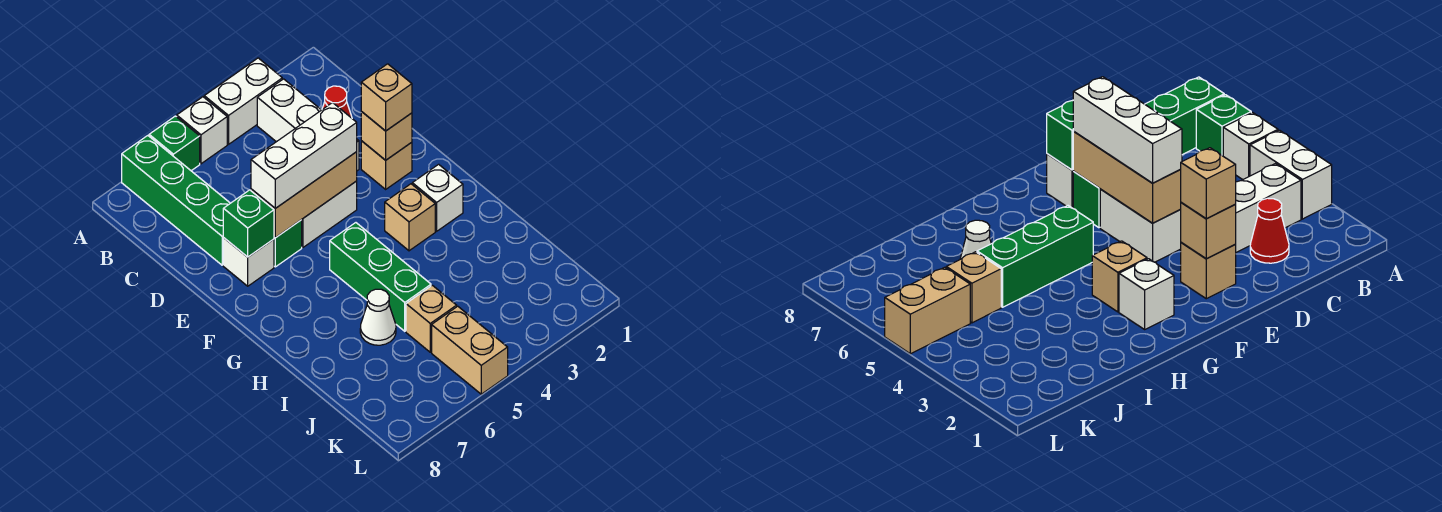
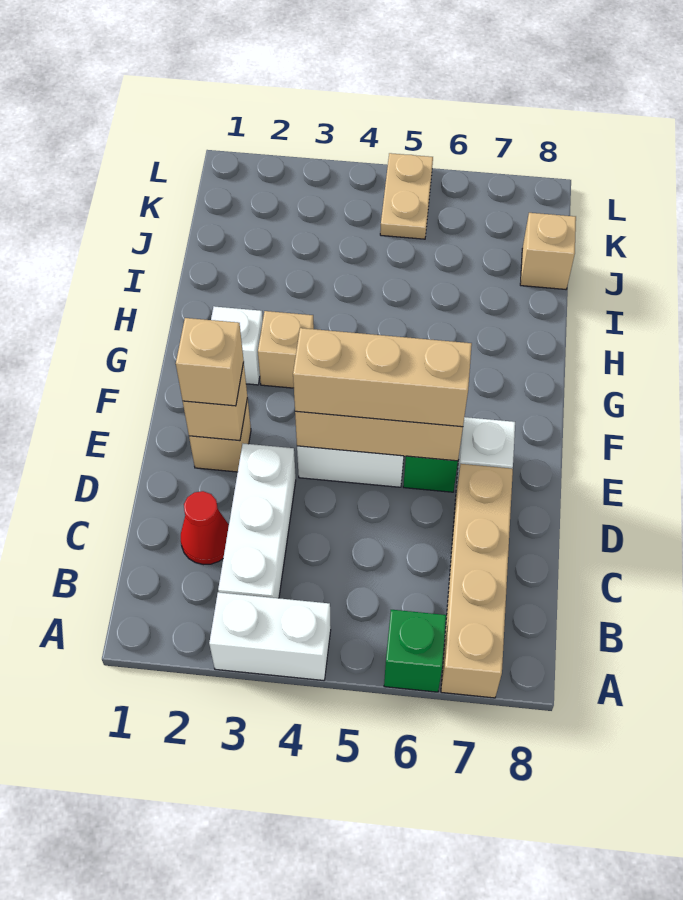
white 1x1 brick [177,97,227,164] -> none
green 1x4 brick [122,136,230,265] -> tan 1x4 brick [441,464,513,698]
white 1x3 brick [251,103,357,208] -> tan 1x3 brick [293,328,472,427]
green 1x1 brick [223,190,274,257] -> none
green 1x3 brick [330,223,431,331] -> none
white 1x1 cone [360,289,396,345] -> none
tan 1x1 brick [406,285,457,352] -> tan 1x1 brick moved to [520,213,576,289]
tan 1x2 brick [432,306,508,394] -> tan 1x2 plate [380,153,433,239]

